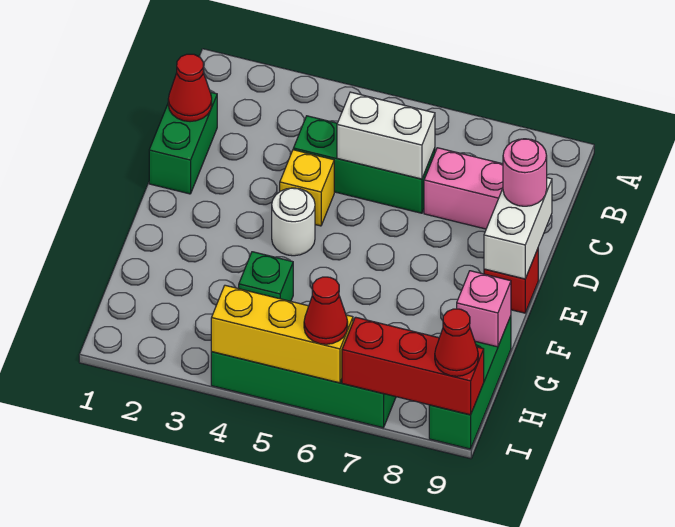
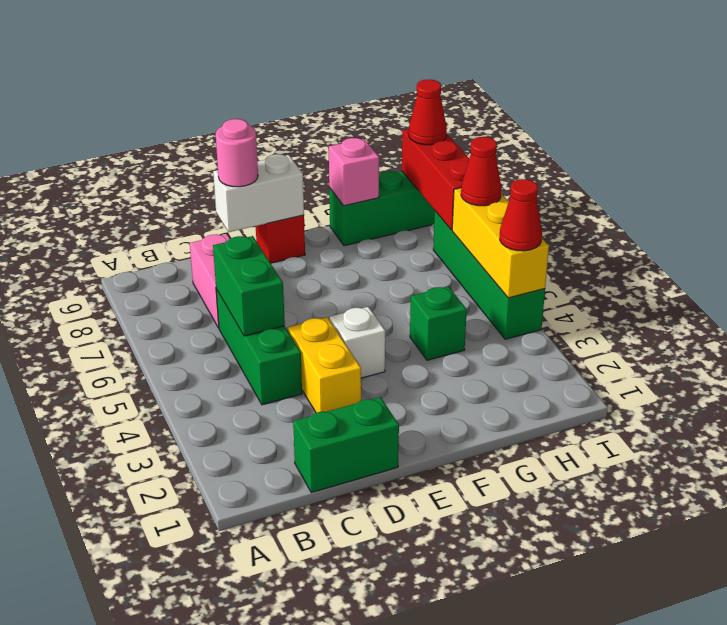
red 1x1 cone [168,54,212,122] -> red 1x1 cone moved to [500,179,542,251]
white 1x2 brick [337,92,435,179] -> green 1x2 brick [213,236,285,336]
yellow 1x1 brick [280,150,334,226] -> yellow 1x2 brick [288,317,361,413]
white 1x1 round brick [272,188,315,256] -> white 1x1 brick [329,307,385,378]

